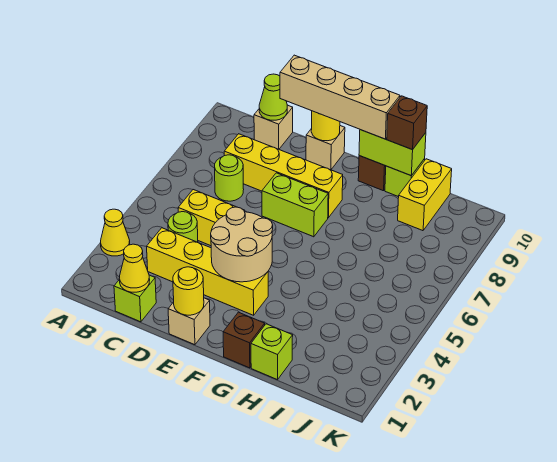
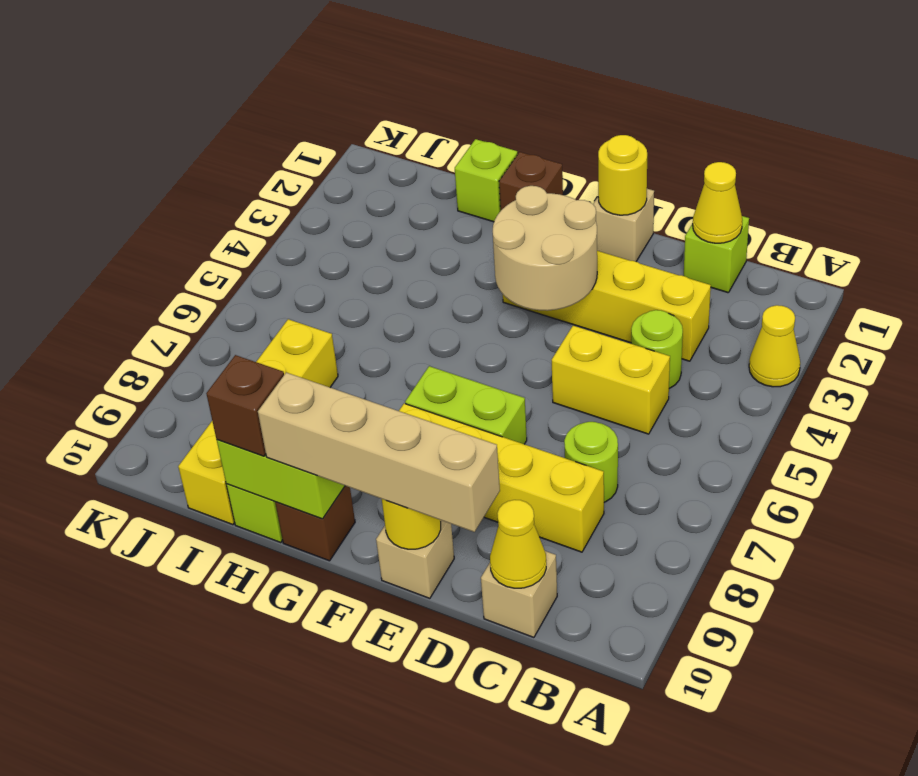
lime 1x1 cone [259,74,287,120] -> yellow 1x1 cone [490,500,546,588]
yellow 1x2 brick [398,159,452,231] -> yellow 1x4 brick [178,319,338,525]

